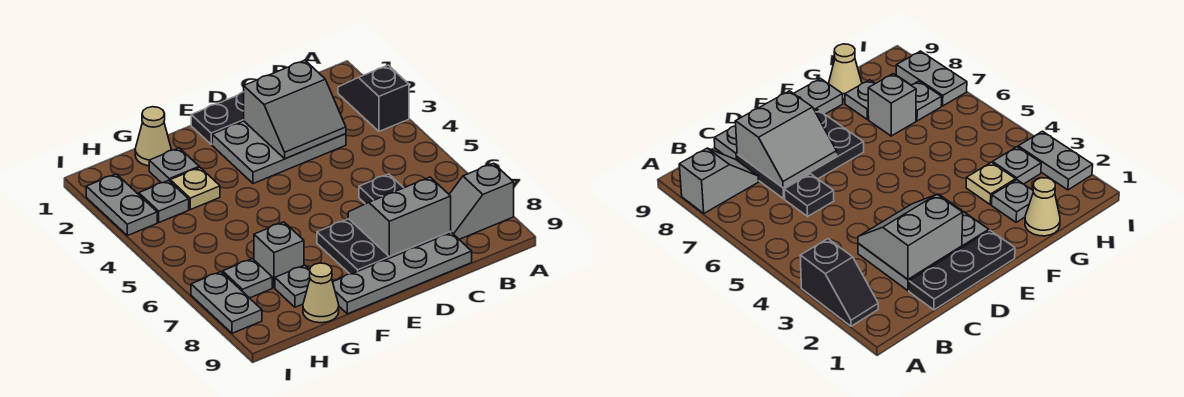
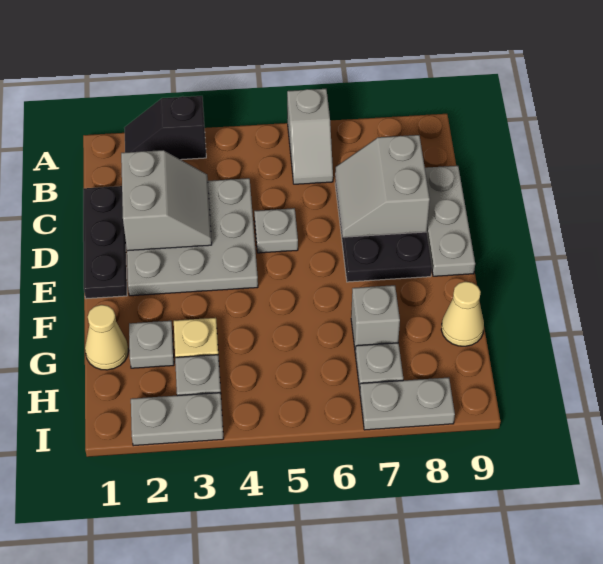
grey 1x2 slope [449,163,514,239] -> grey 1x2 slope moved to [287,89,333,184]
grey 2x3 plate [212,121,346,184] -> grey 3x3 plate [127,178,258,296]
black 1x1 plate [359,174,403,204] -> none
grey 1x4 plate [333,233,472,314] -> grey 1x3 plate [425,166,475,276]
grey 1x1 plate [275,265,310,307] -> grey 1x1 plate moved to [254,208,298,253]

